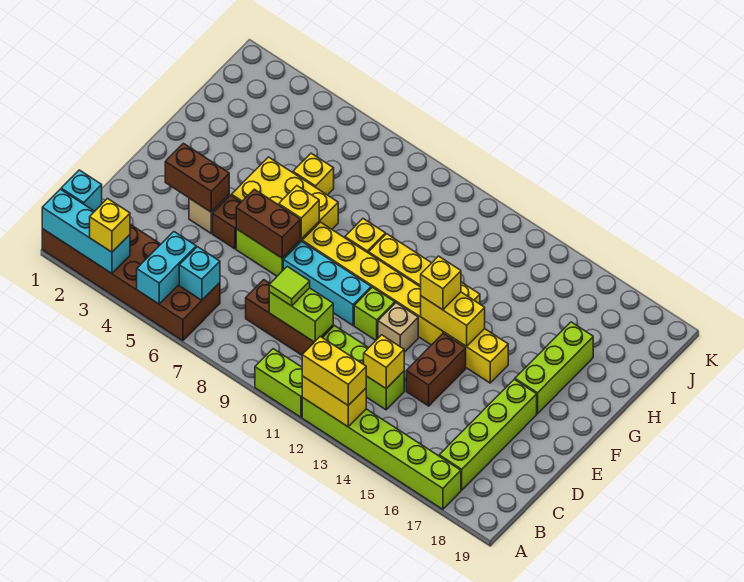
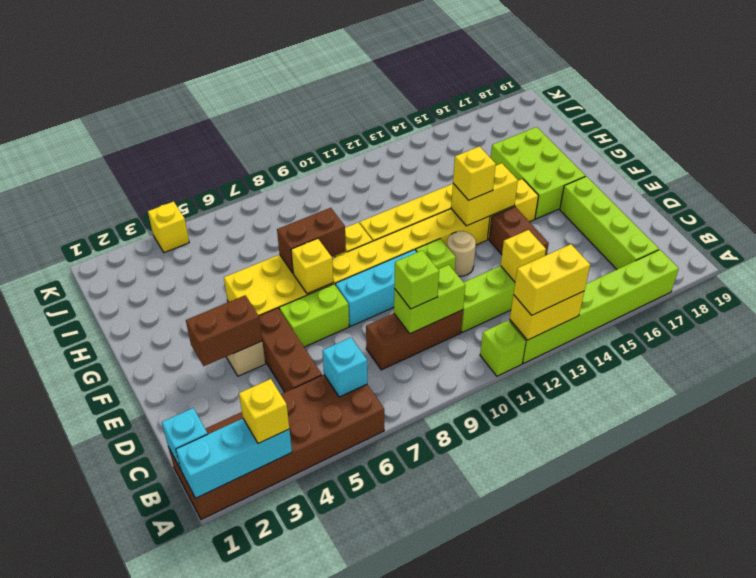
cyan 1x2 brick [137,232,196,304] -> none
lime 1x2 brick [255,349,302,417] -> lime 1x1 brick [480,320,526,376]
lime 1x1 tile [269,267,310,306] -> lime 1x1 brick [394,250,439,309]
brown 1x1 brick [213,195,241,249] -> brown 1x3 brick [259,308,322,392]
brown 1x2 brick [236,189,300,258] -> brown 1x2 brick moved to [277,208,346,273]
tan 1x1 brick [378,303,418,352] -> tan 1x1 round brick [447,231,476,276]
lime 1x3 brick [515,322,593,414] -> lime 2x3 brick [491,127,585,219]
yellow 1x1 brick [293,153,334,195] -> yellow 1x1 brick moved to [148,201,189,253]

